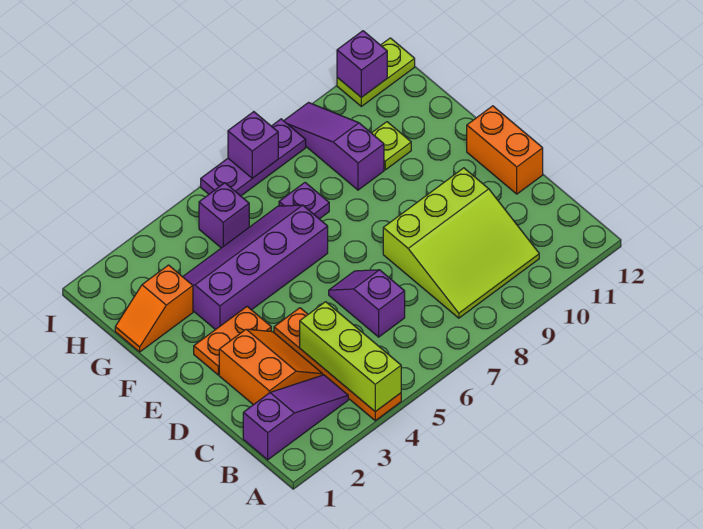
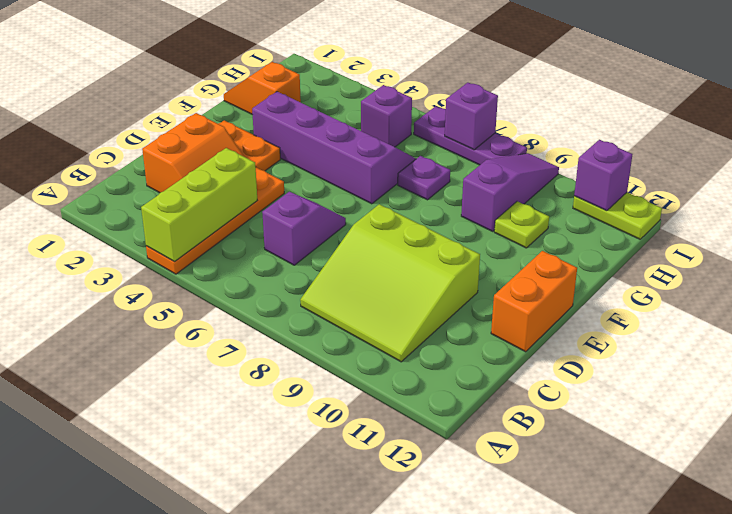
purple 1x3 slope [243,375,348,460] -> none

